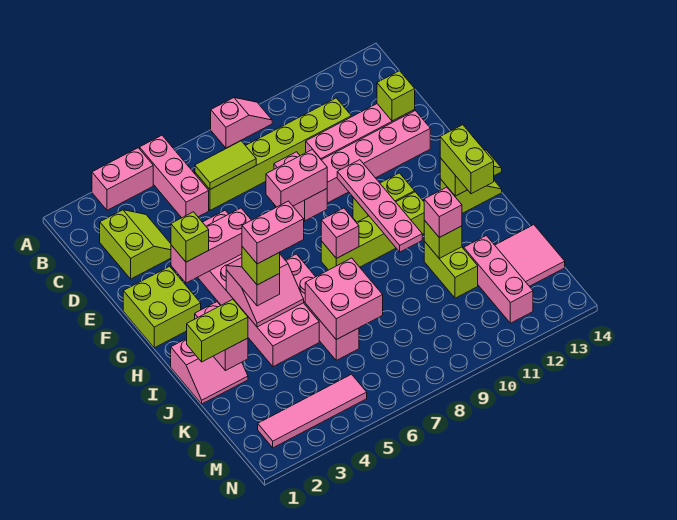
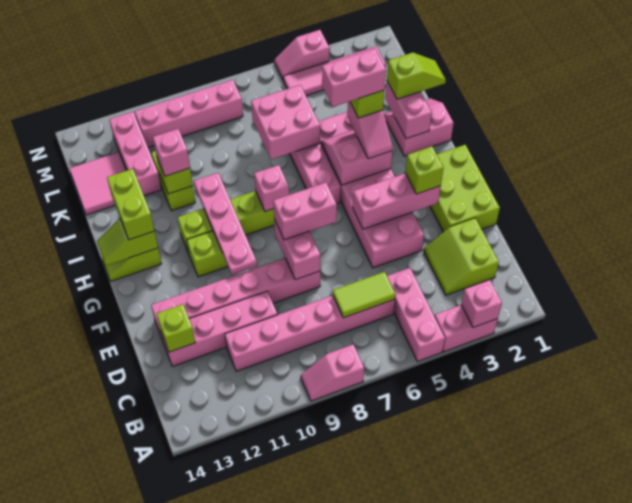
none -> pink 1x1 brick [461,280,502,327]
lime 1x6 brick [195,98,351,210] -> pink 1x6 brick [225,295,395,371]
lime 2x2 brick [123,266,201,348] -> lime 2x3 brick [430,145,500,232]
lime 1x2 brick [187,299,248,362] -> lime 1x2 slope [387,52,446,99]
none -> pink 1x4 brick [135,80,243,147]
none -> pink 1x2 slope [274,30,329,81]

